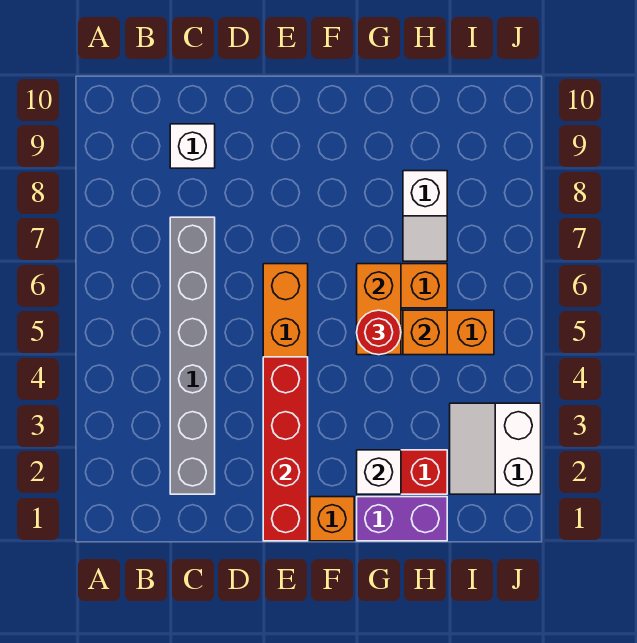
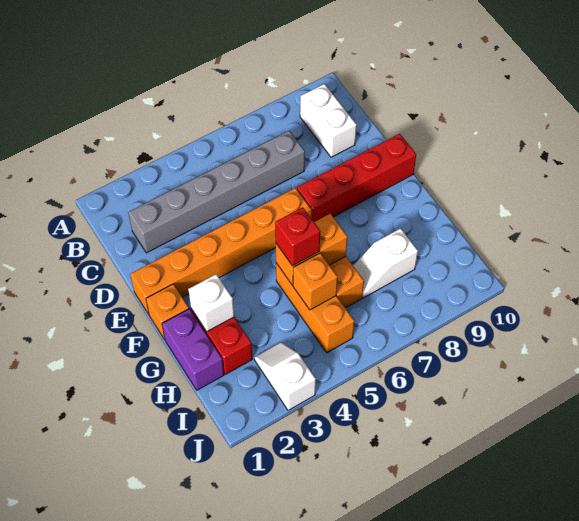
white 1x1 brick [170,124,215,168] -> white 1x2 brick [300,84,357,157]
red 1x4 brick [263,357,308,541] -> red 1x4 brick moved to [297,134,416,222]
red 1x1 round brick [357,310,401,355] -> red 1x1 brick [275,207,320,266]
white 2x2 slope [450,403,541,494] -> white 1x2 slope [254,342,316,410]

